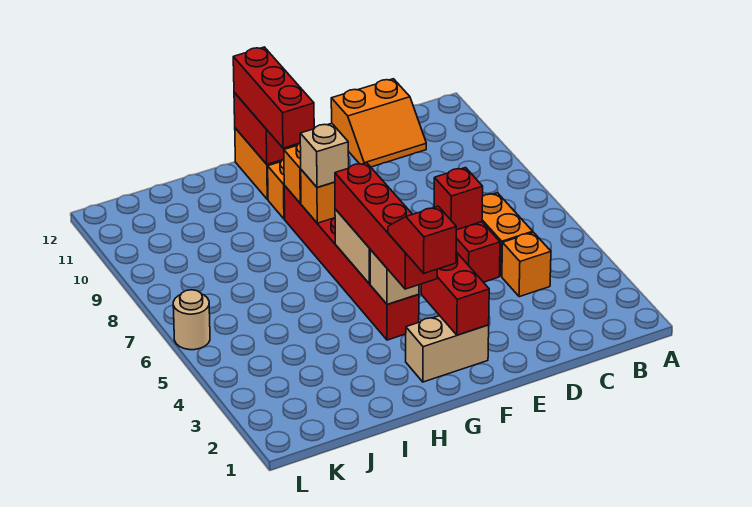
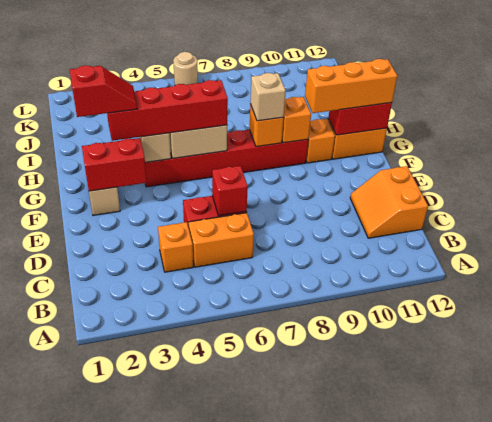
red 1x3 brick [233,47,314,148] -> orange 1x3 brick [305,59,397,113]

